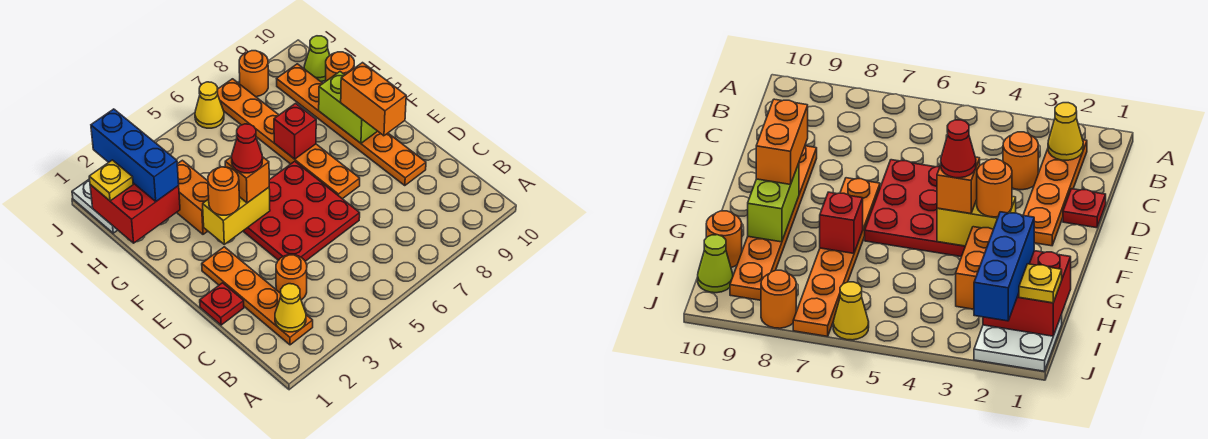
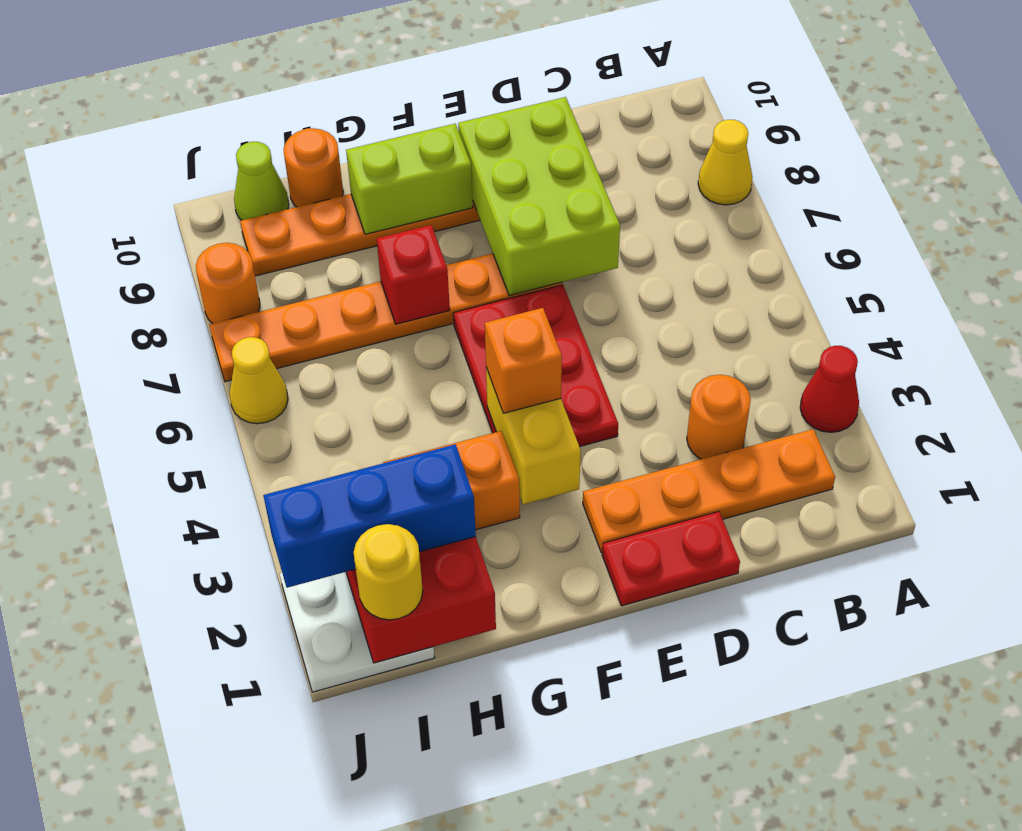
yellow 1x1 cone [275,284,306,332] -> yellow 1x1 cone moved to [698,120,752,205]
red 1x1 plate [200,283,244,325] -> red 1x2 plate [602,512,740,606]
red 3x3 plate [243,161,360,261] -> red 2x3 plate [453,285,618,447]
none -> lime 2x3 brick [458,97,620,295]
orange 1x2 brick [341,63,406,136] -> none
orange 1x1 round brick [208,167,240,215] -> none
red 1x1 cone [232,124,263,173] -> red 1x1 cone moved to [800,346,859,432]
yellow 1x1 plate [89,160,133,201] -> yellow 1x1 round brick [354,524,423,620]

